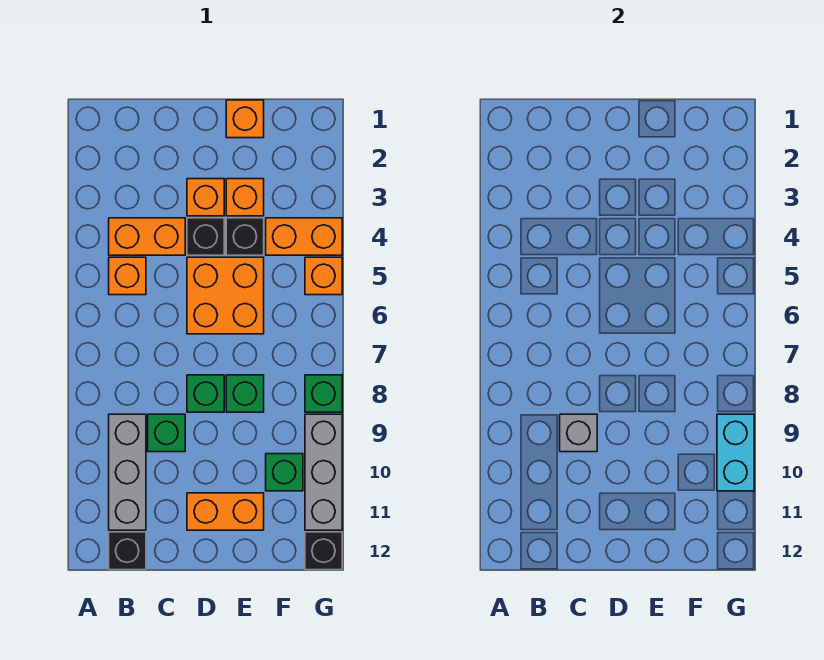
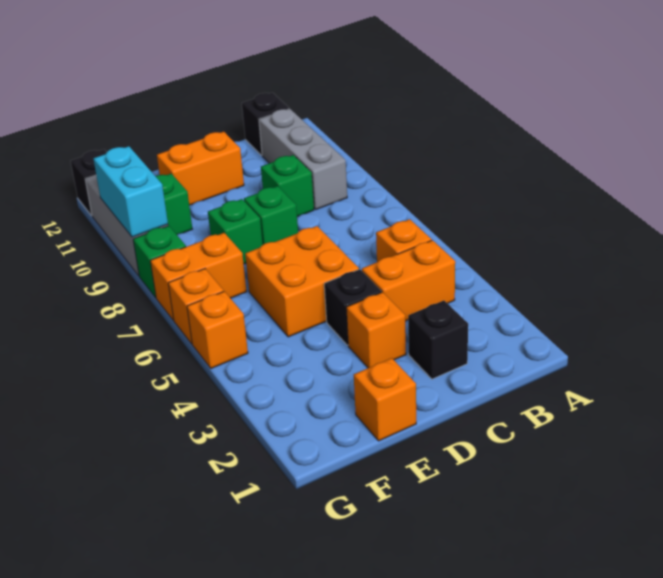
grey 1x1 brick [560,414,597,452] -> none
orange 1x1 brick [226,179,264,216] -> orange 1x1 brick moved to [168,269,224,344]
black 1x1 brick [226,218,264,255] -> black 1x1 brick moved to [408,301,468,379]
orange 1x2 brick [266,218,342,255] -> orange 1x2 brick moved to [150,233,247,320]

